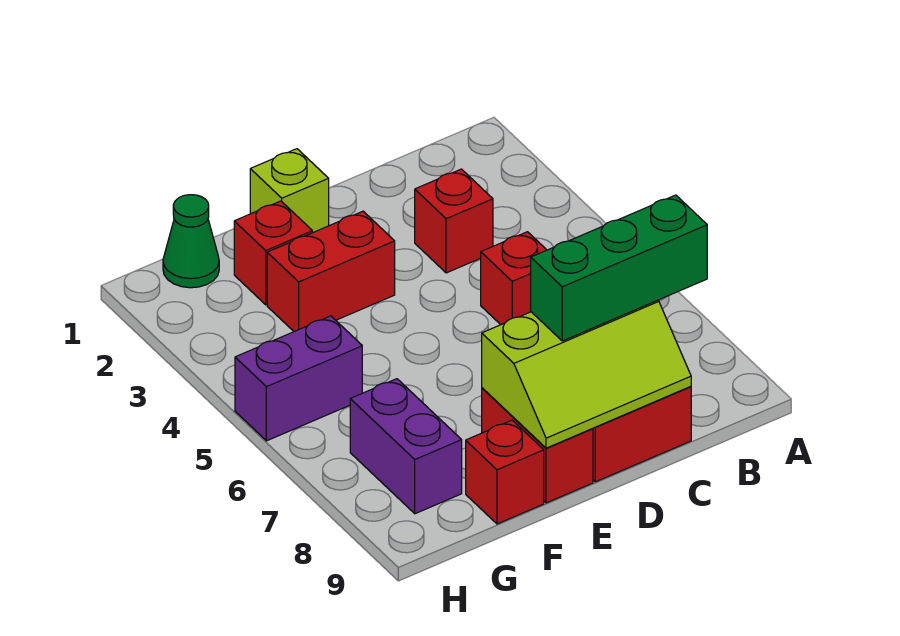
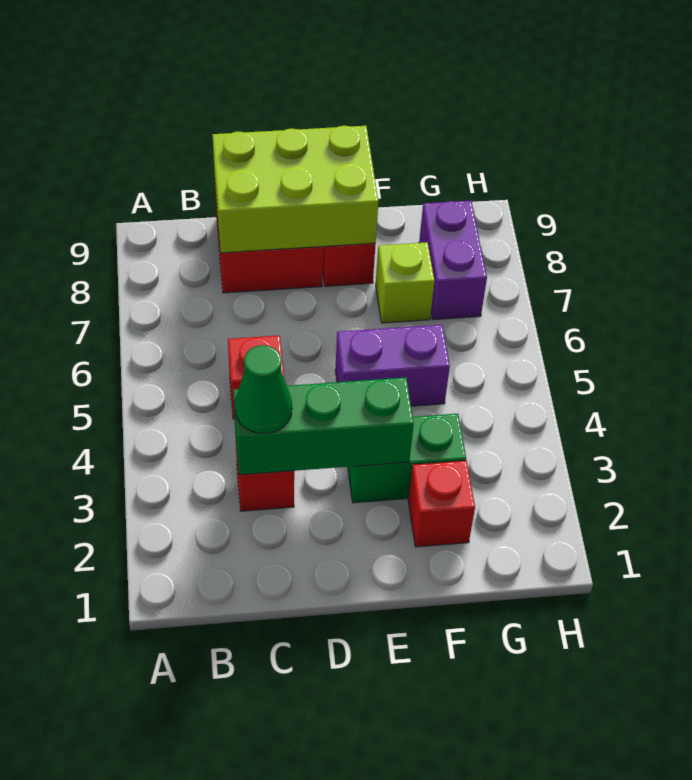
green 1x3 brick [531,195,707,341] -> green 1x3 brick moved to [233,378,414,475]
lime 2x3 slope [482,300,691,448] -> lime 2x3 brick [212,126,378,253]
lime 1x1 brick [250,149,329,233] -> lime 1x1 brick moved to [376,242,434,323]
red 1x2 brick [267,211,395,331] -> green 1x2 brick [348,414,466,503]
red 1x1 brick [466,420,544,524] -> none
green 1x1 cone [163,195,219,288] -> green 1x1 cone moved to [235,345,292,434]
purple 1x2 brick [235,316,362,441] -> purple 1x2 brick moved to [335,325,450,406]

